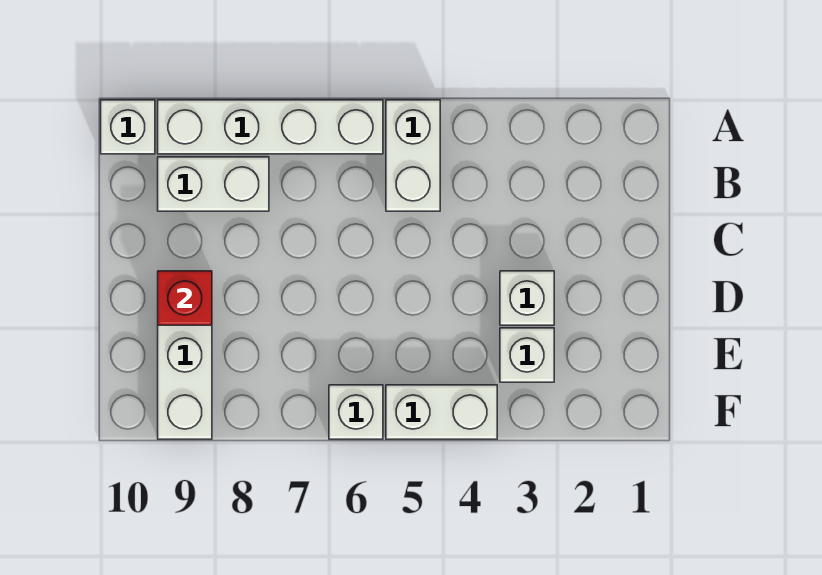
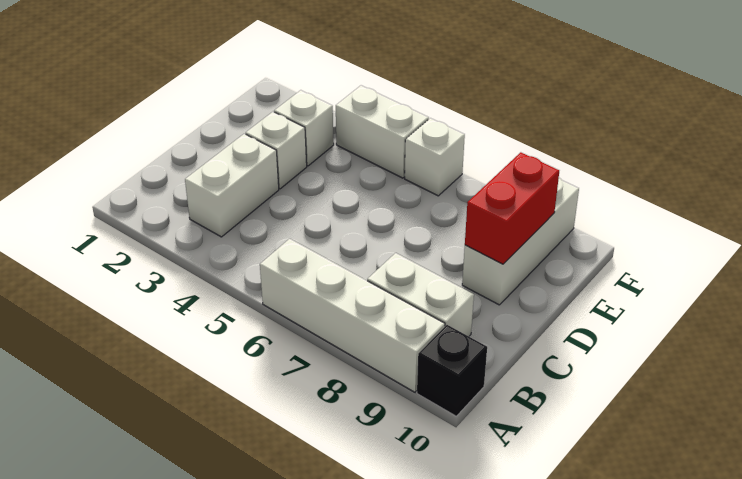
white 1x2 brick [386,100,440,211] -> white 1x2 brick moved to [185,134,279,237]
white 1x1 brick [101,100,155,154] -> black 1x1 brick [417,325,487,416]
red 1x1 brick [158,271,212,325] -> red 1x2 brick [465,152,559,264]

